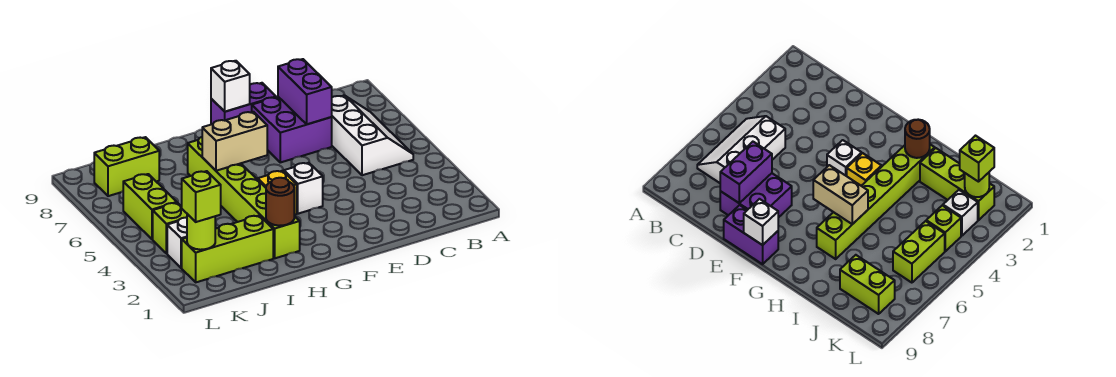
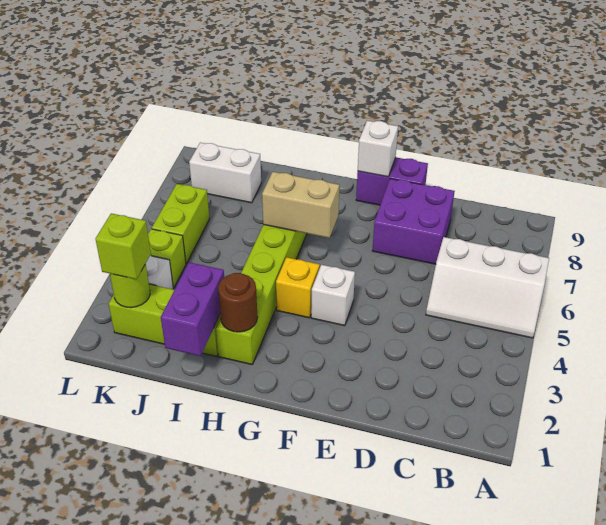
white 2x3 slope [332,95,413,175] -> white 2x3 slope turned to [426,237,549,338]
purple 1x2 brick [278,59,332,124] -> purple 1x2 brick moved to [161,262,224,356]
lime 1x2 brick [94,137,159,196] -> white 1x2 brick [189,143,261,203]

